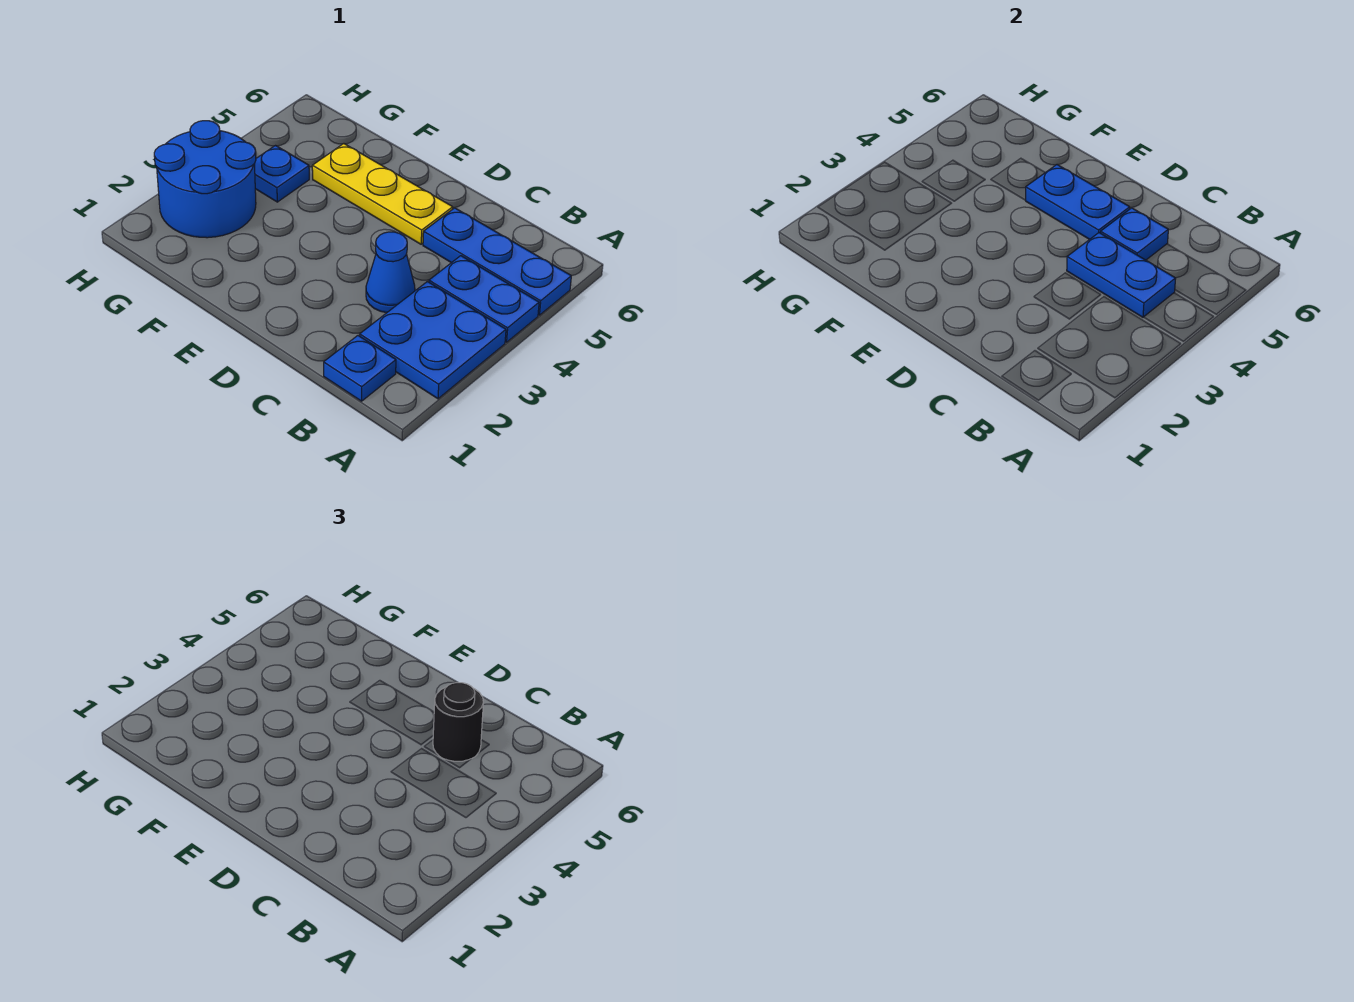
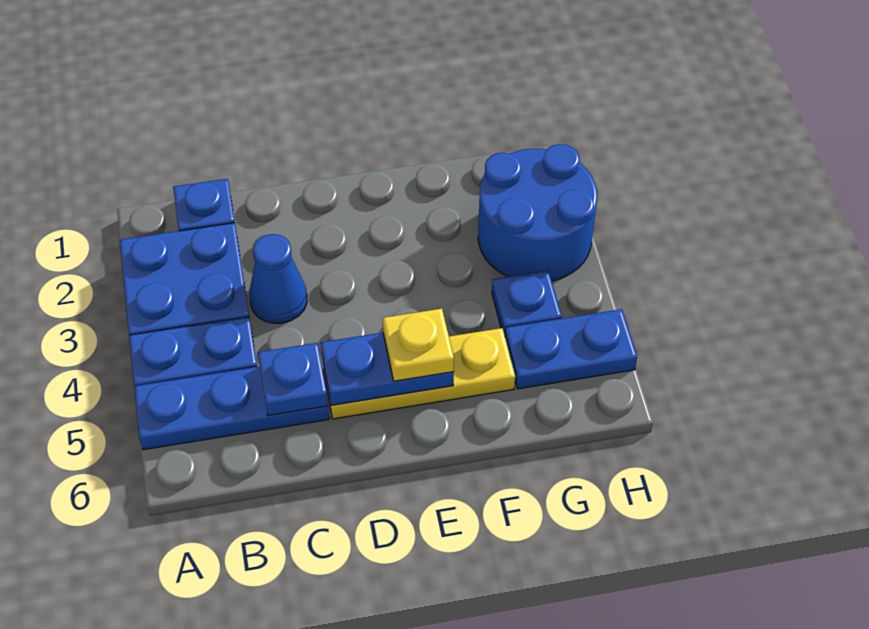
blue 1x2 plate [1067,233,1176,317] -> blue 1x2 plate moved to [505,309,637,389]
black 1x1 round brick [433,683,483,761] -> none
none -> yellow 1x1 plate [382,309,454,381]

